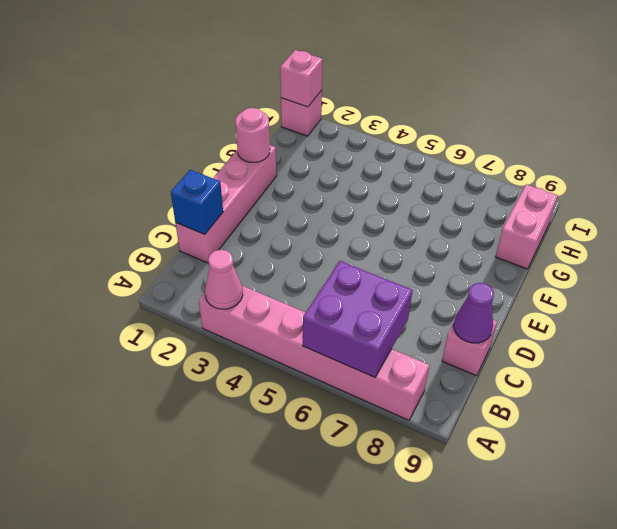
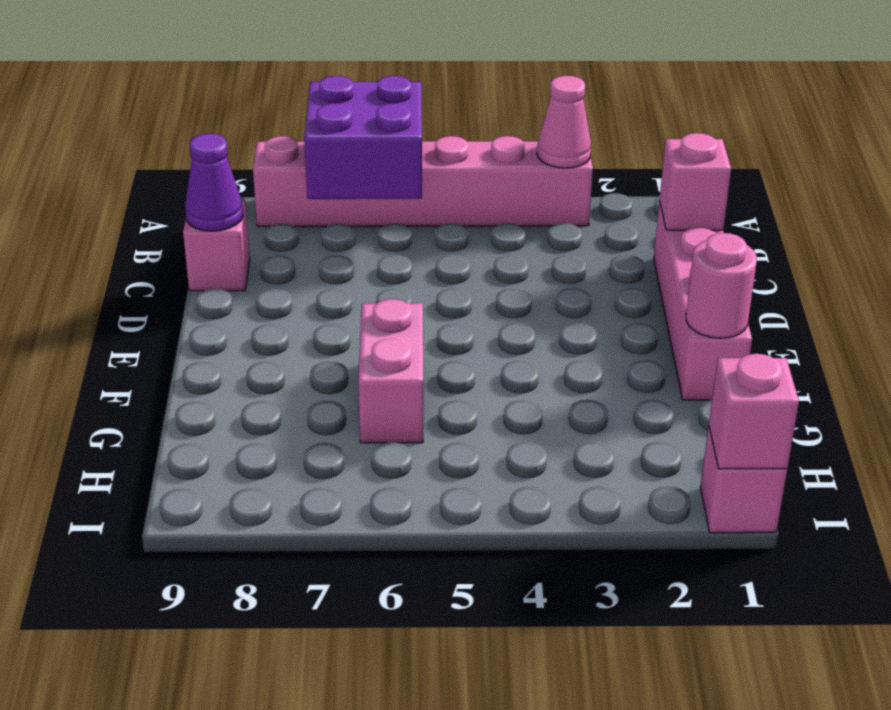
blue 1x1 brick [171,170,223,235] -> pink 1x1 brick [660,133,731,230]
pink 1x2 brick [496,184,558,269] -> pink 1x2 brick moved to [358,299,423,443]

